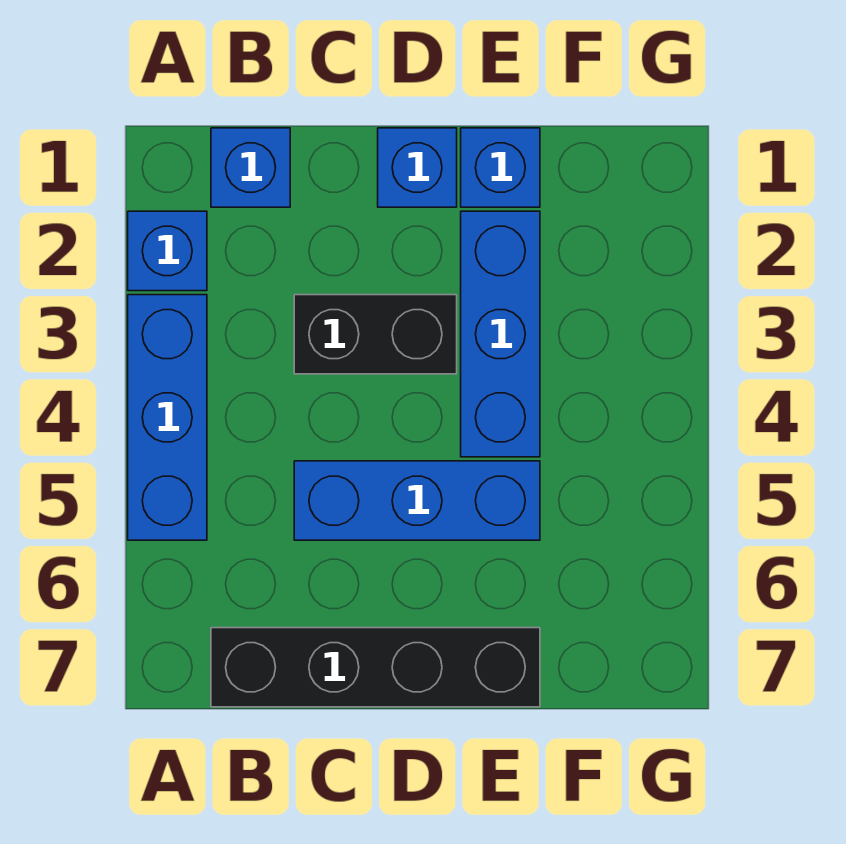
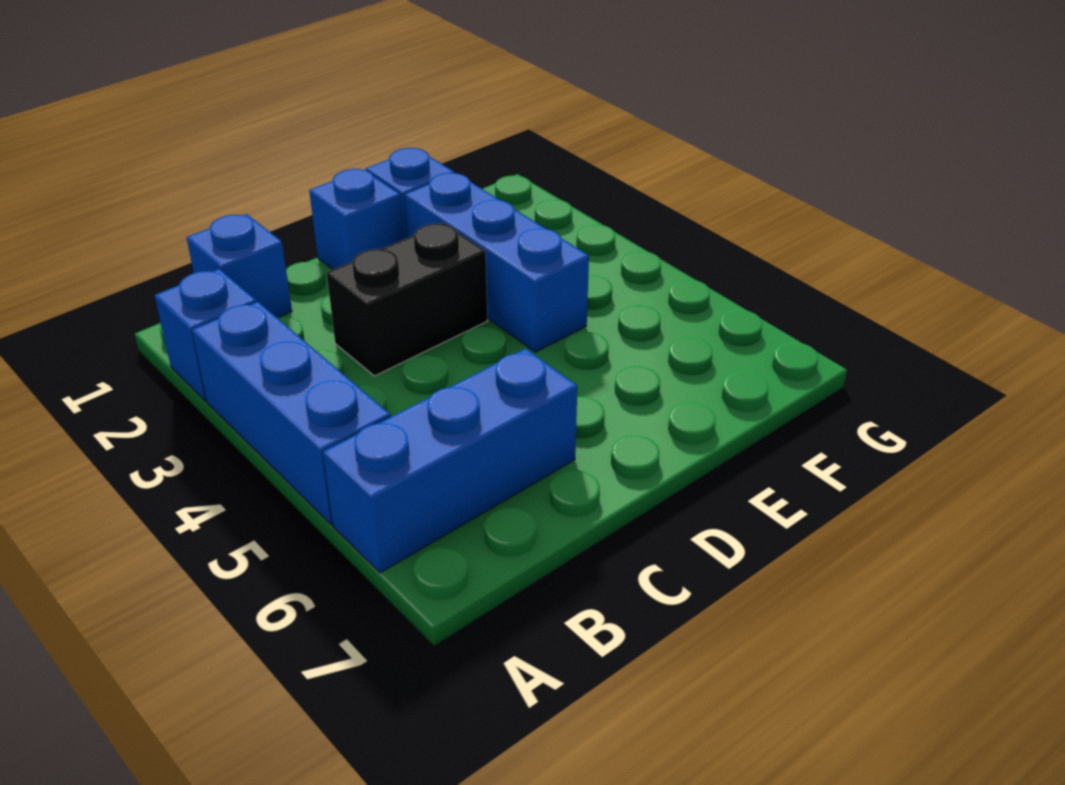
black 1x4 brick [211,628,540,707] -> none
blue 1x3 brick [294,461,540,540] -> blue 1x3 brick moved to [323,348,577,573]

